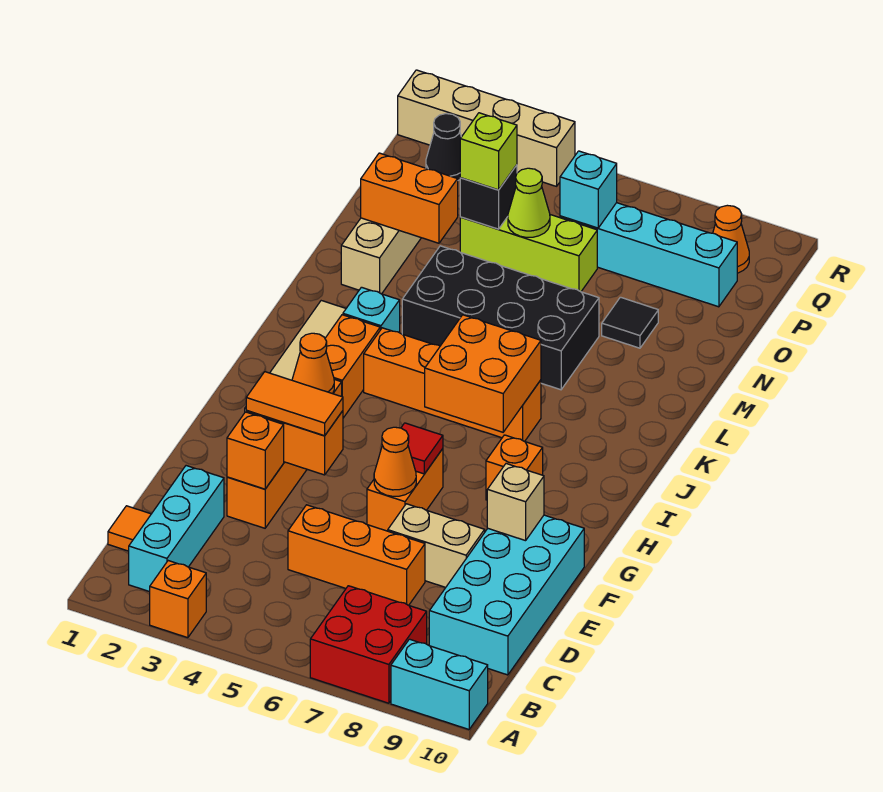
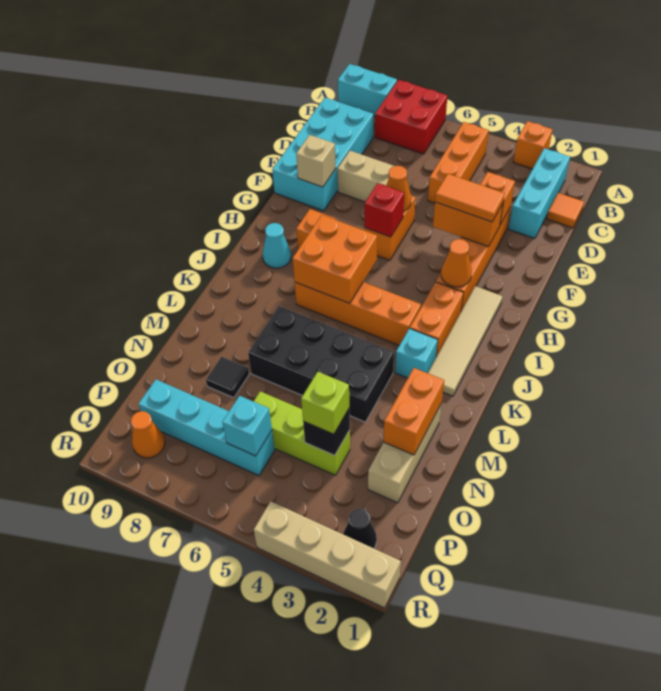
orange 1x3 brick [288,505,425,605] -> orange 1x3 brick turned to [428,122,489,203]
red 1x1 tile [401,423,443,474] -> red 1x1 brick [365,183,404,237]
none -> cyan 1x1 cone [263,223,291,268]
orange 1x2 brick [361,153,458,243] -> orange 1x2 brick turned to [384,368,444,455]
lime 1x1 cone [508,168,550,237] -> none

